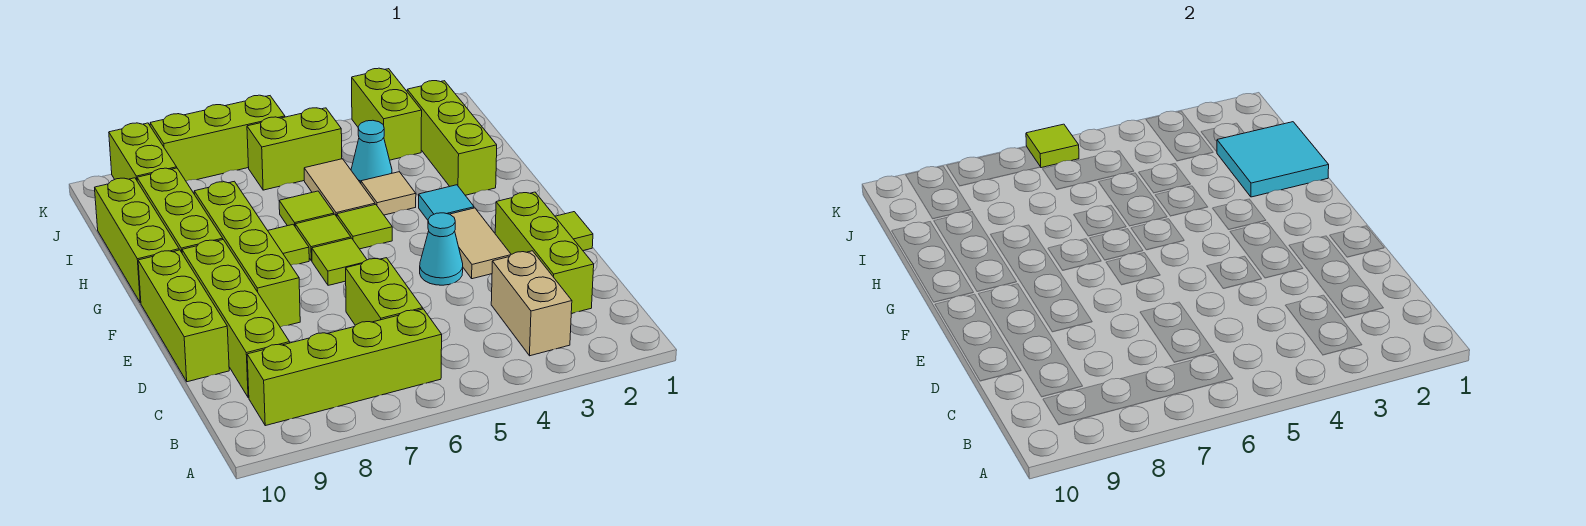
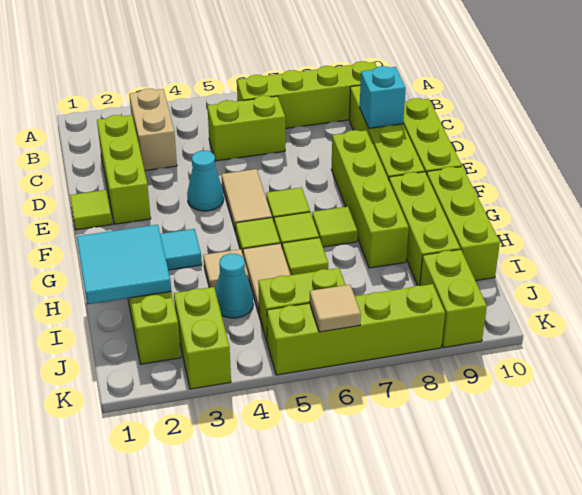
lime 1x2 brick [346,258,423,325] -> lime 1x2 brick turned to [207,96,285,161]
none -> cyan 1x1 brick [360,66,406,128]
tan 1x2 tile [450,208,511,279] -> tan 1x2 tile moved to [222,169,272,232]
lime 1x3 brick [150,95,285,181] -> lime 1x4 brick [267,284,445,375]
lime 1x1 tile [1026,124,1079,168] -> tan 1x1 tile [310,285,361,332]

